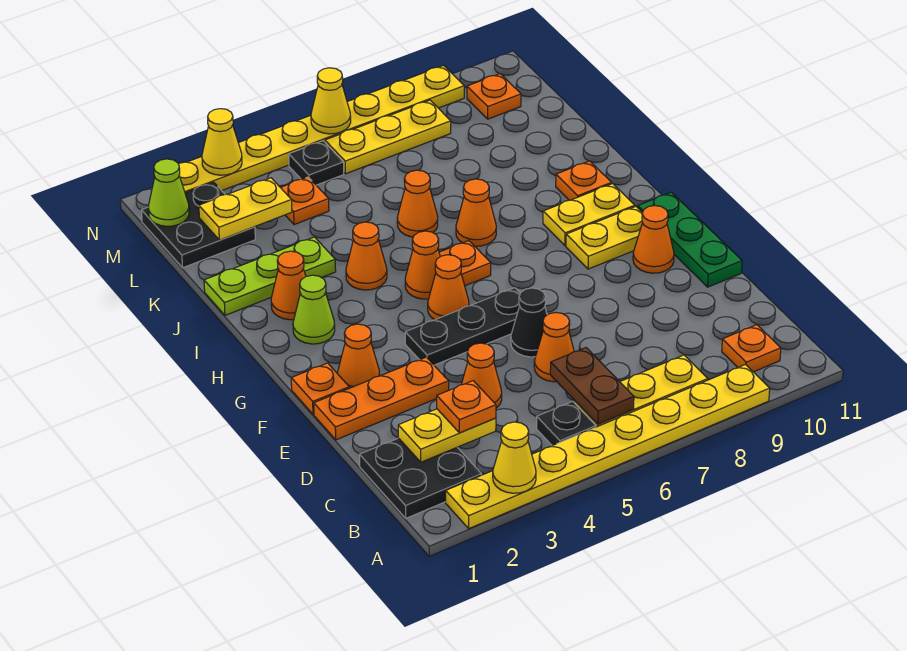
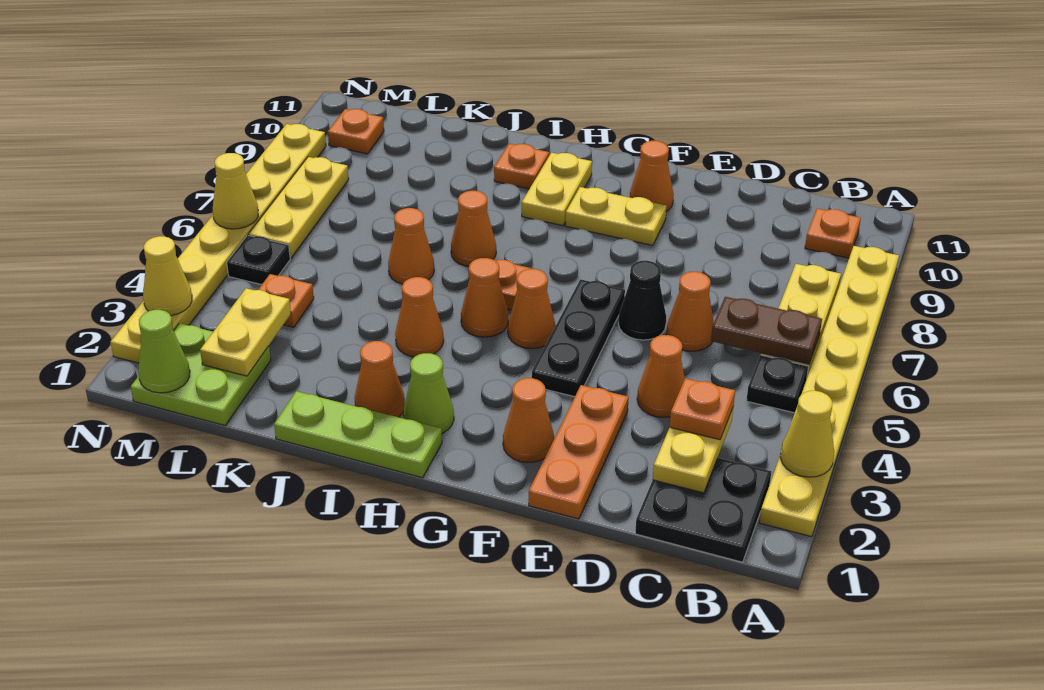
green 1x3 plate [638,192,742,287] -> none
orange 1x1 plate [291,363,349,414] -> none
yellow 1x2 plate [566,206,643,269] -> yellow 1x2 plate turned to [565,187,666,246]
lime 1x3 plate [204,237,336,315] -> lime 1x3 plate turned to [274,391,442,478]
black 2x2 plate [141,182,255,268] -> lime 2x2 plate [131,323,271,425]

